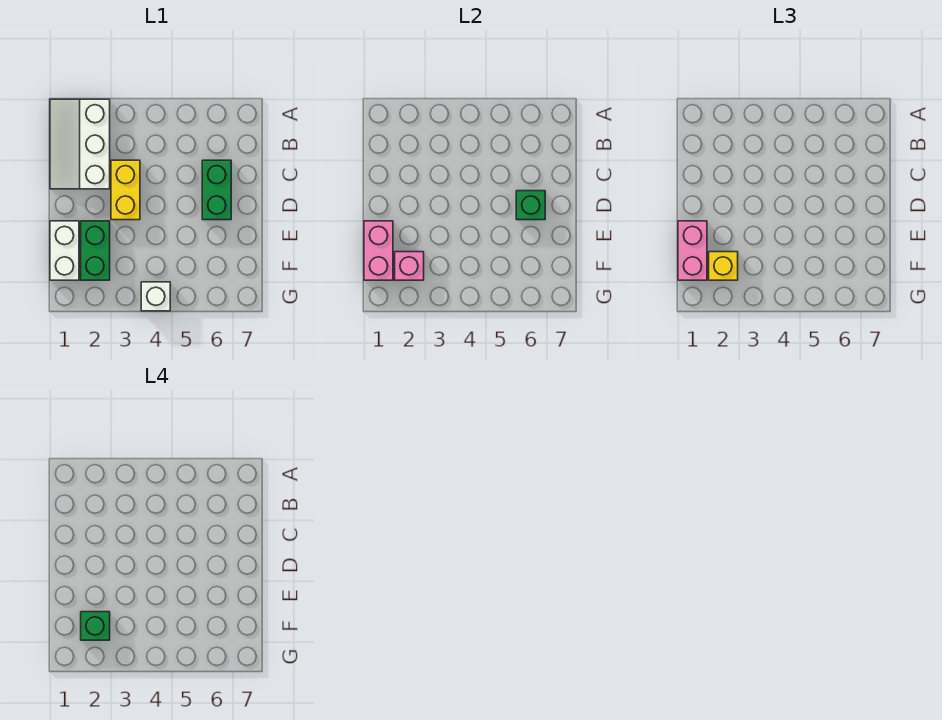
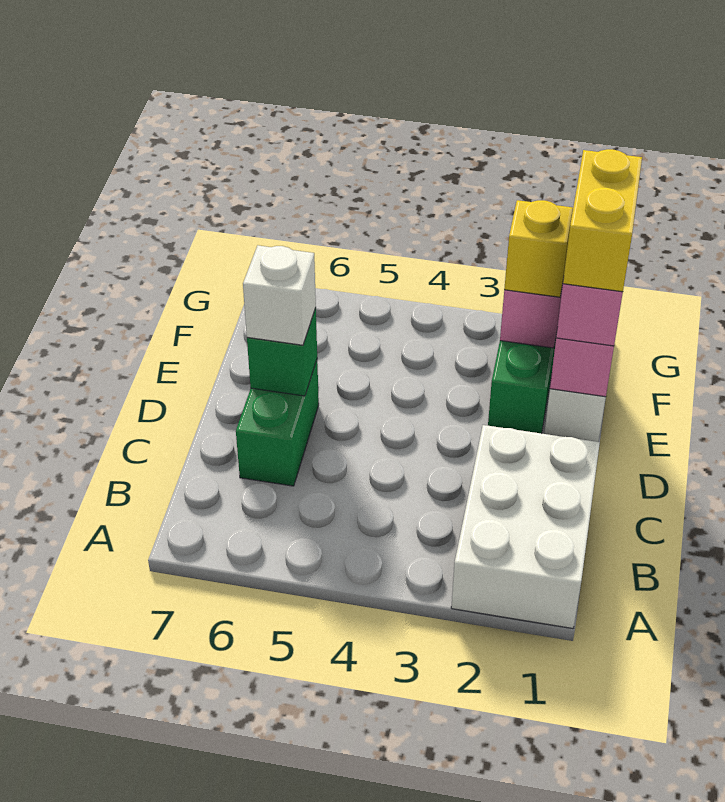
white 2x3 slope [50,99,110,189] -> white 2x3 brick [451,425,600,628]
yellow 1x2 brick [111,160,140,220] -> yellow 1x2 brick moved to [563,149,642,292]
green 1x1 brick [81,612,110,640] -> none
white 1x1 brick [141,282,170,311] -> white 1x1 brick moved to [243,245,316,345]

